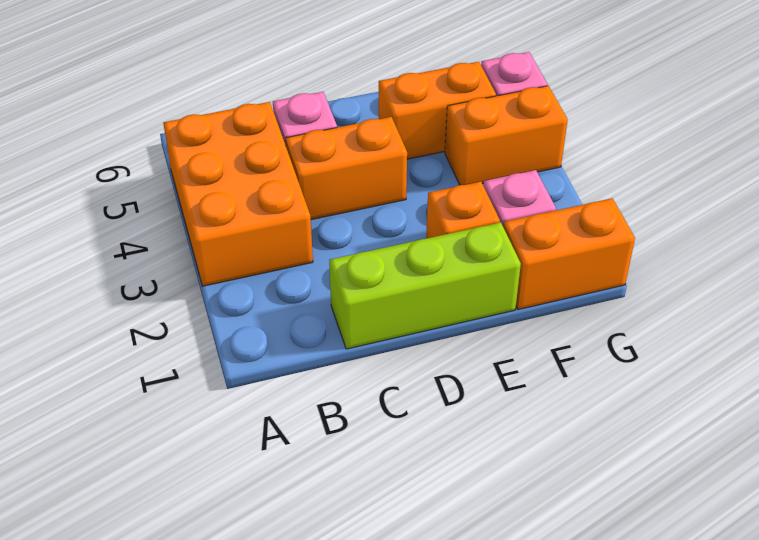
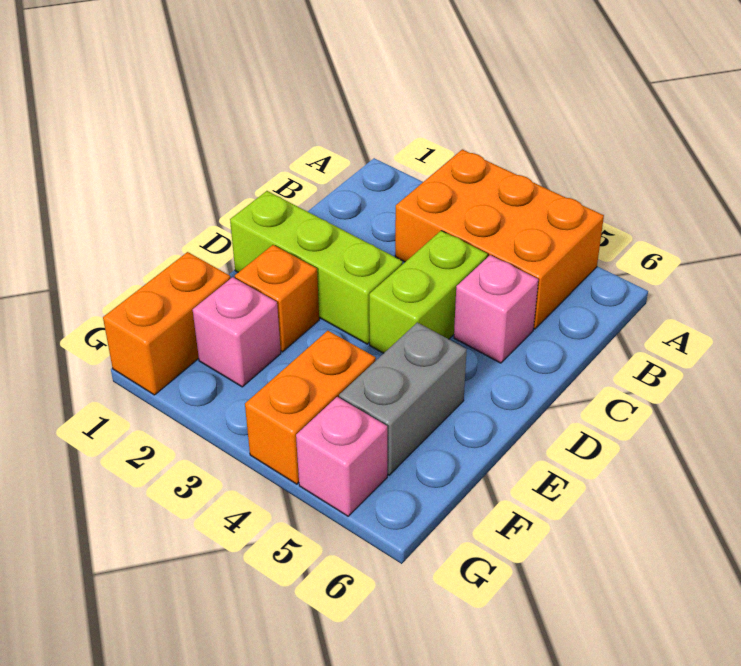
lime 1x3 brick [329,222,521,349] -> lime 1x3 brick turned to [230,191,403,344]
orange 1x2 brick [286,117,407,220] -> lime 1x2 brick [369,231,488,353]
orange 1x2 brick [379,62,496,159] -> grey 1x2 brick [339,322,467,475]

